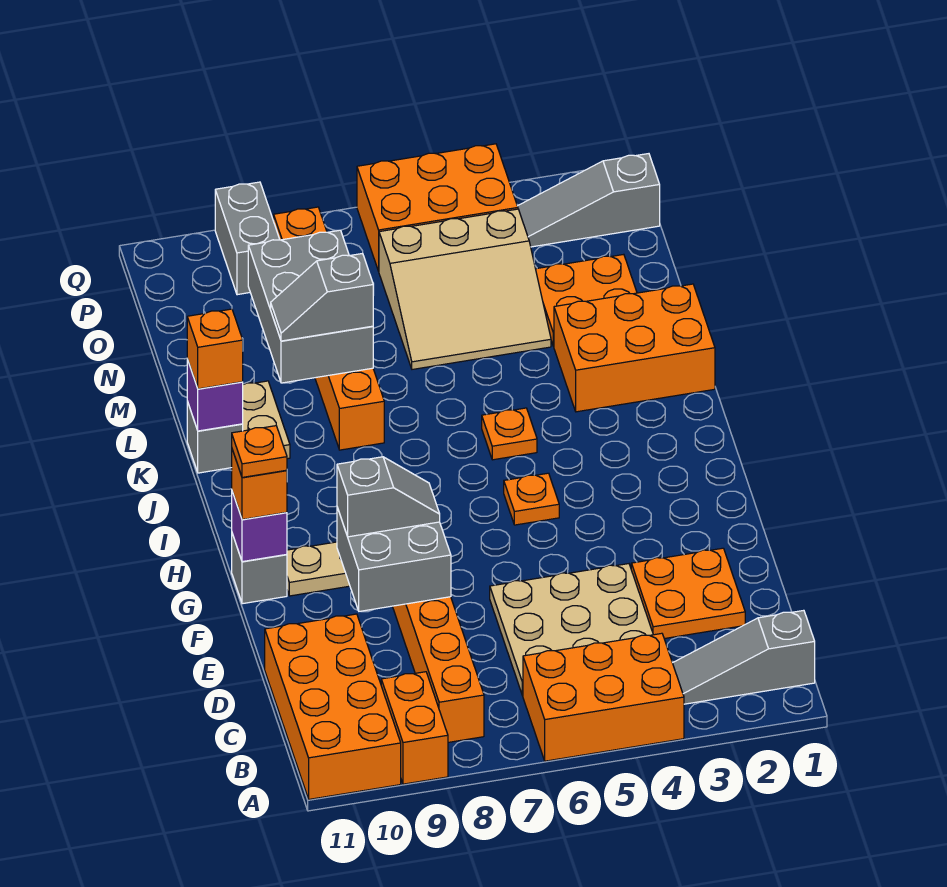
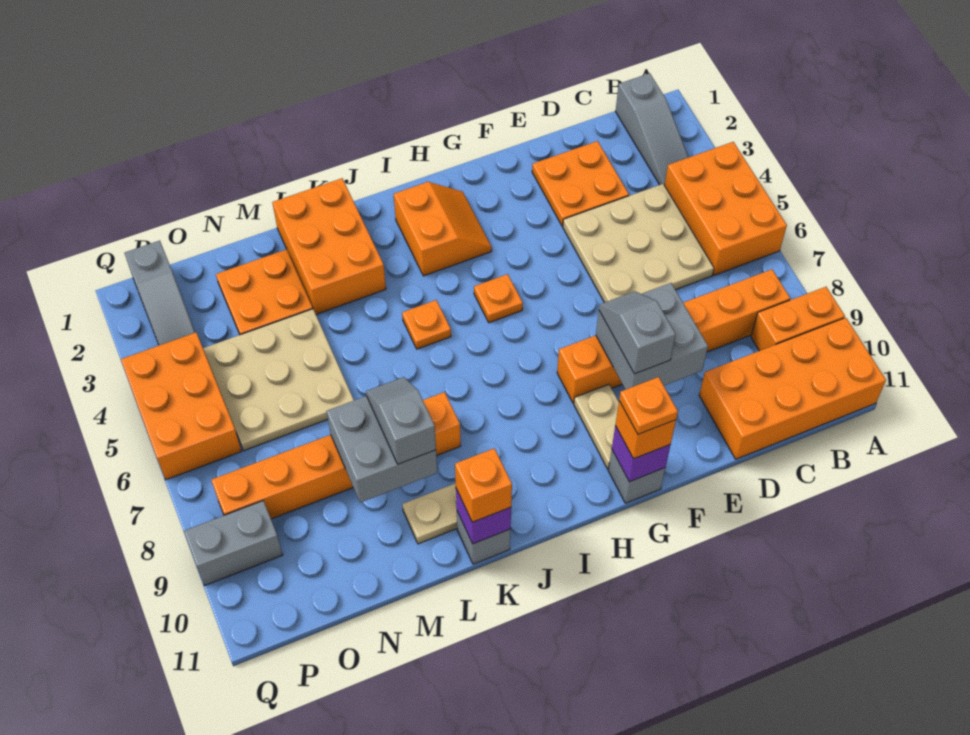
none -> orange 2x2 slope [394,182,492,276]
grey 2x3 brick [248,230,373,383] -> grey 2x2 brick [326,396,437,503]
grey 1x2 slope [271,253,373,341] -> grey 1x2 slope turned to [366,377,436,464]
tan 3x3 slope [379,209,551,369] -> tan 3x3 plate [203,309,354,451]

